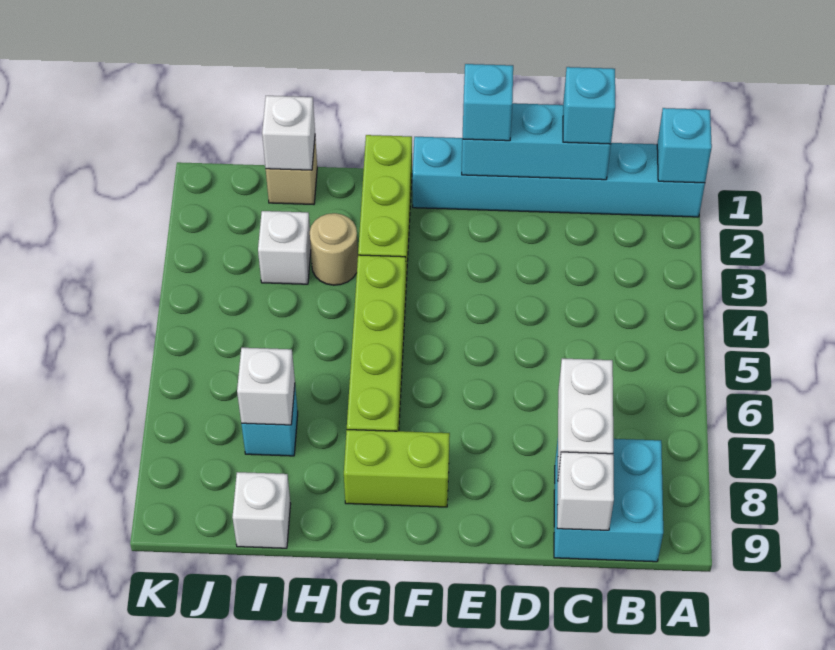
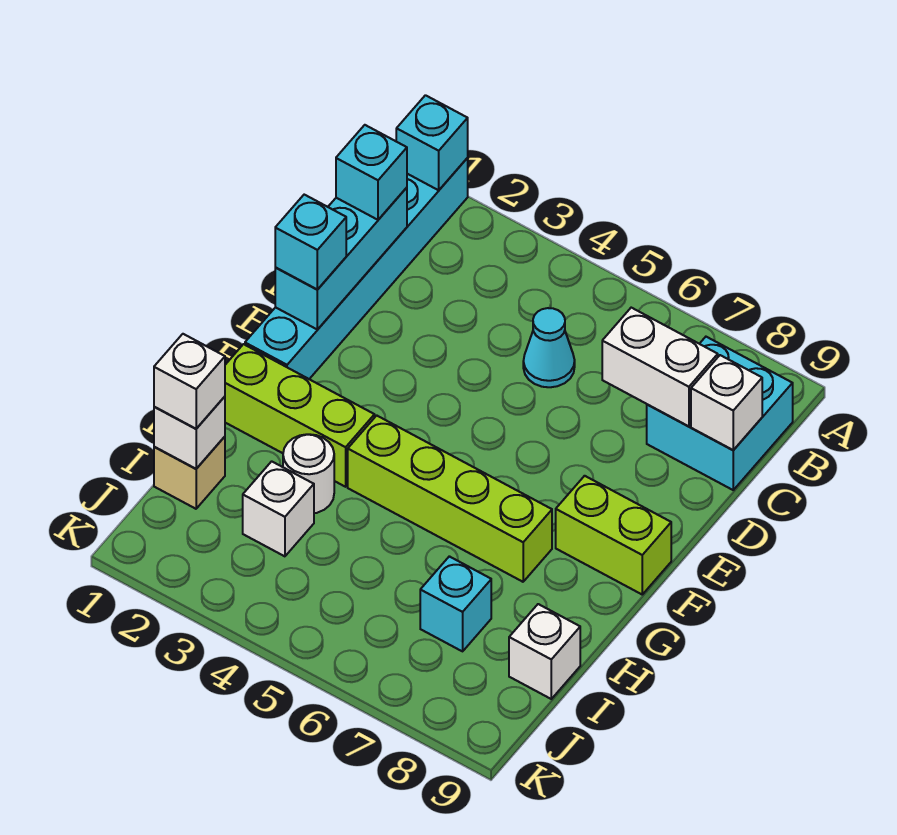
none -> cyan 1x1 cone [523,308,575,387]
lime 1x2 brick [344,430,450,507] -> lime 1x2 brick turned to [556,476,671,594]
tan 1x1 round brick [310,213,358,285] -> white 1x1 round brick [283,434,334,513]
white 1x1 brick [237,348,295,425] -> white 1x1 brick moved to [154,334,225,429]

